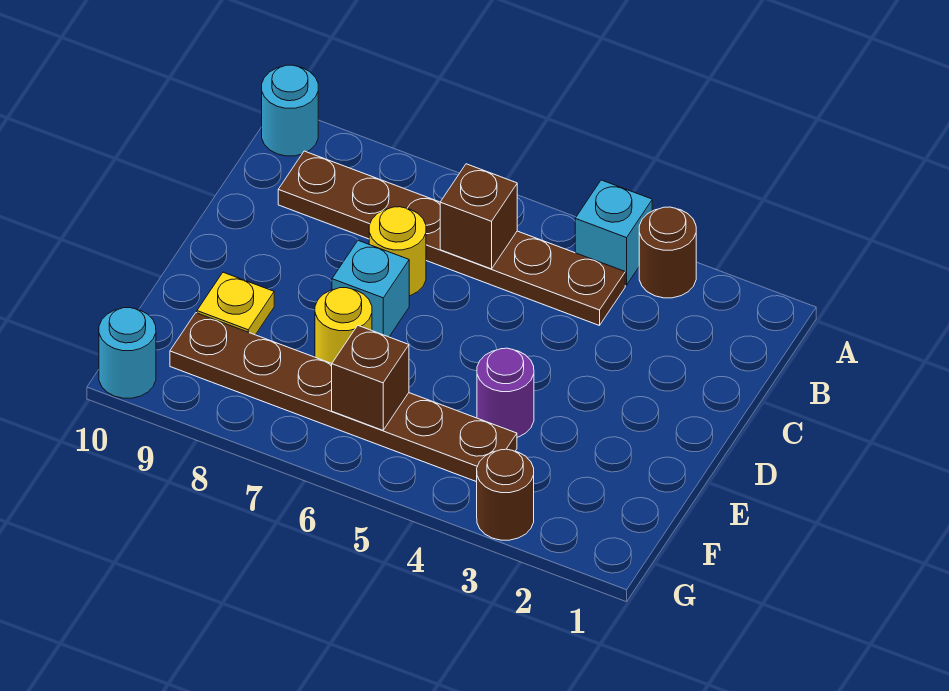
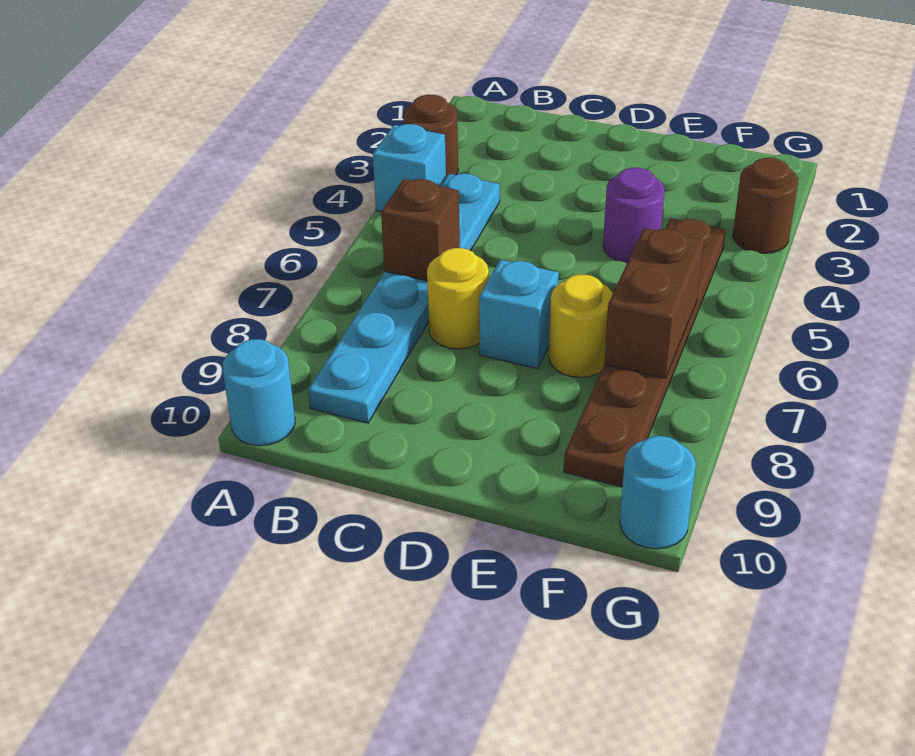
brown 1x6 plate [278,151,625,326] -> cyan 1x6 plate [308,173,500,423]
yellow 1x1 plate [197,272,274,335] -> none
brown 1x1 brick [332,326,409,430] -> brown 1x2 brick [604,228,704,378]

